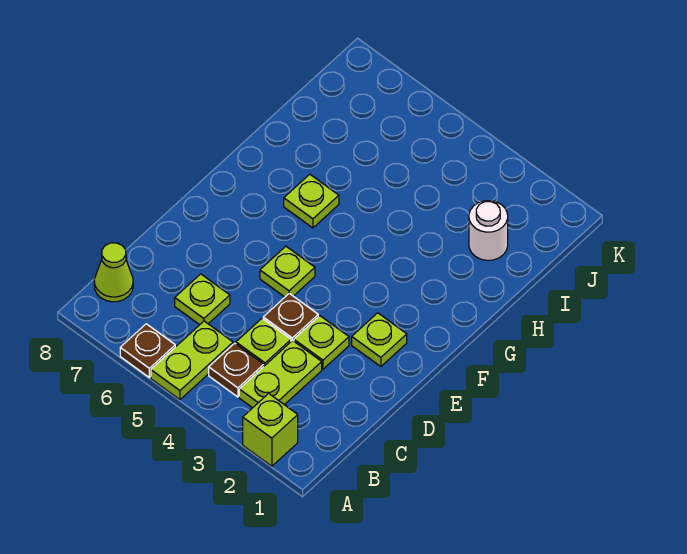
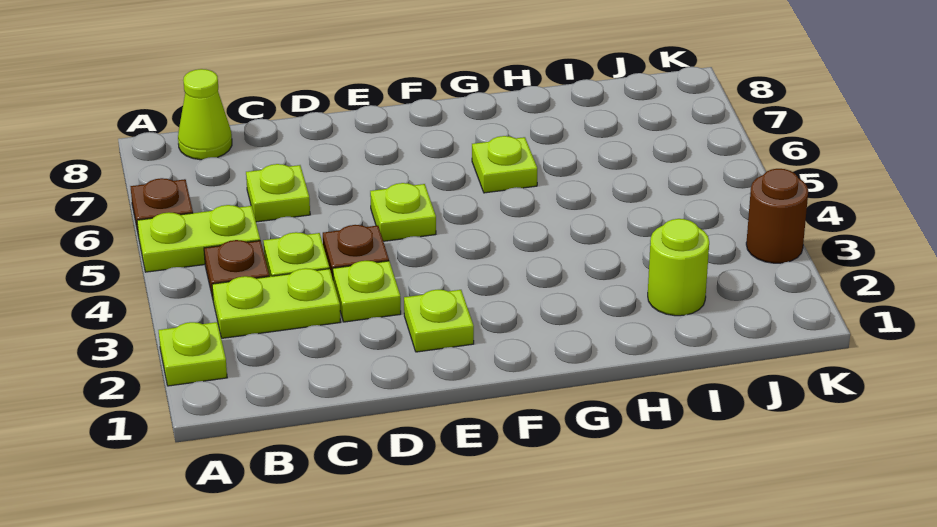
lime 1x1 brick [243,394,298,466] -> lime 1x1 plate [159,322,227,386]
white 1x1 round brick [469,201,508,260] -> lime 1x1 round brick [648,219,709,316]
none -> brown 1x1 round brick [746,169,808,263]

